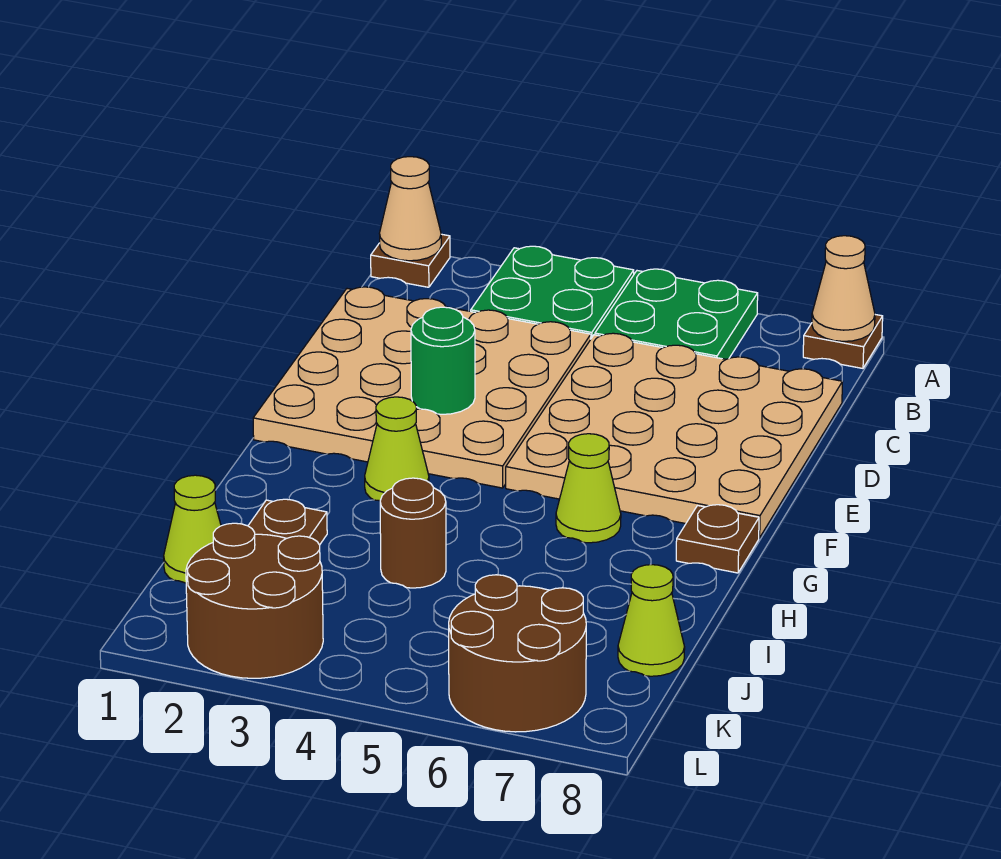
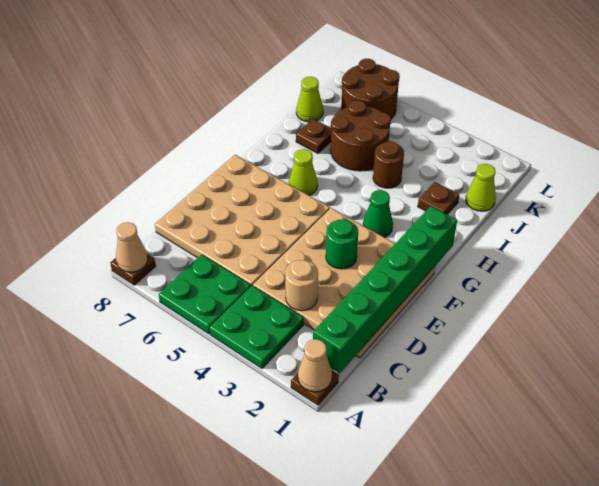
none -> green 1x6 brick [313,206,457,373]
none -> tan 1x1 round brick [285,260,318,311]
lime 1x1 cone [365,397,429,501] -> green 1x1 cone [363,190,393,237]
brown 1x1 plate [676,505,759,573] -> brown 1x1 plate moved to [296,119,331,153]
brown 2x2 round brick [186,523,323,678] -> brown 2x2 round brick moved to [331,100,391,171]

